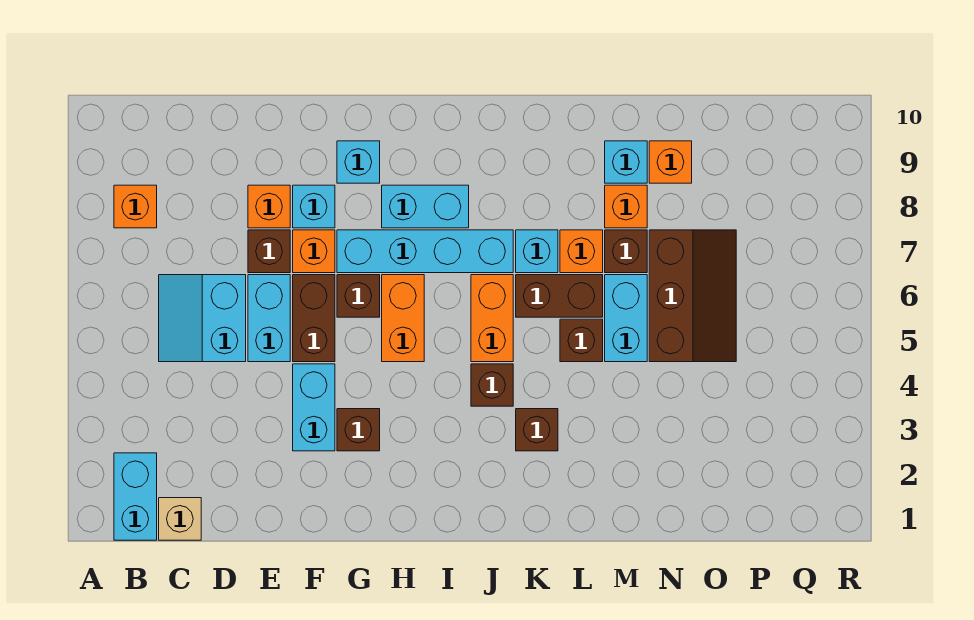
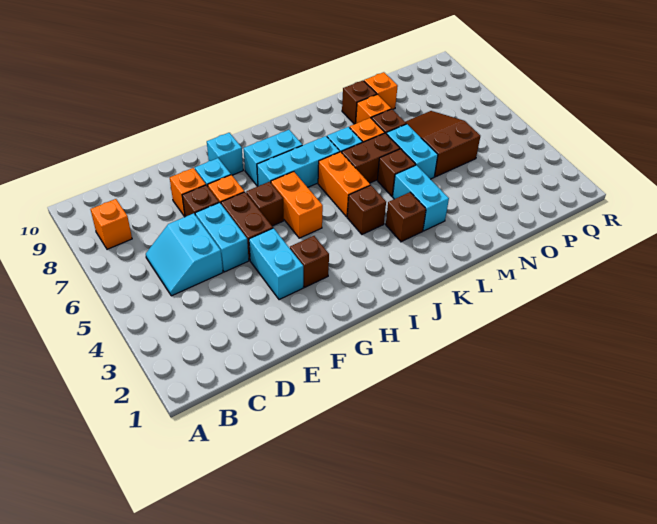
cyan 1x2 brick [114,453,157,540] -> cyan 1x2 brick moved to [393,165,449,231]
tan 1x1 brick [159,498,201,540] -> none
cyan 1x4 brick [337,230,513,273] -> cyan 1x3 brick [257,136,340,187]
cyan 1x1 brick [605,141,647,183] -> brown 1x1 brick [342,81,377,124]
brown 2x3 slope [649,230,736,362] -> brown 2x3 slope turned to [405,111,480,177]

